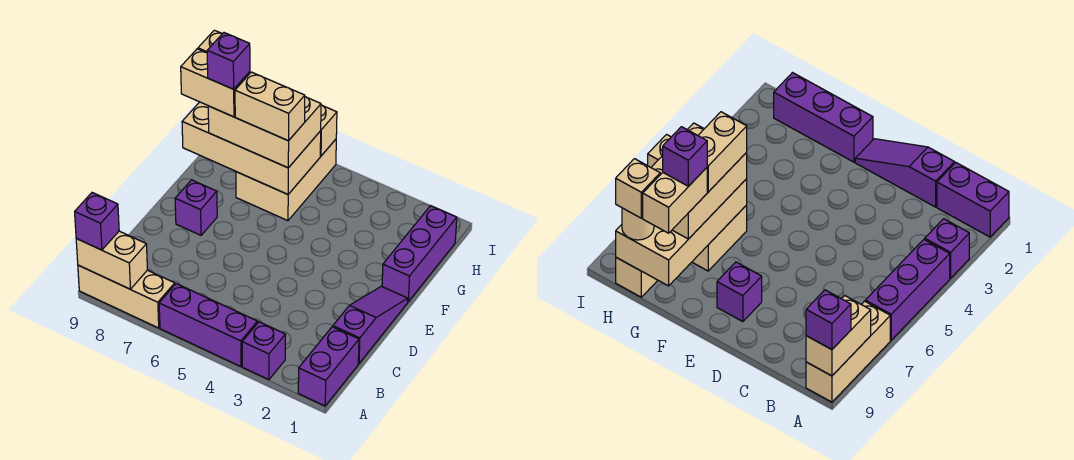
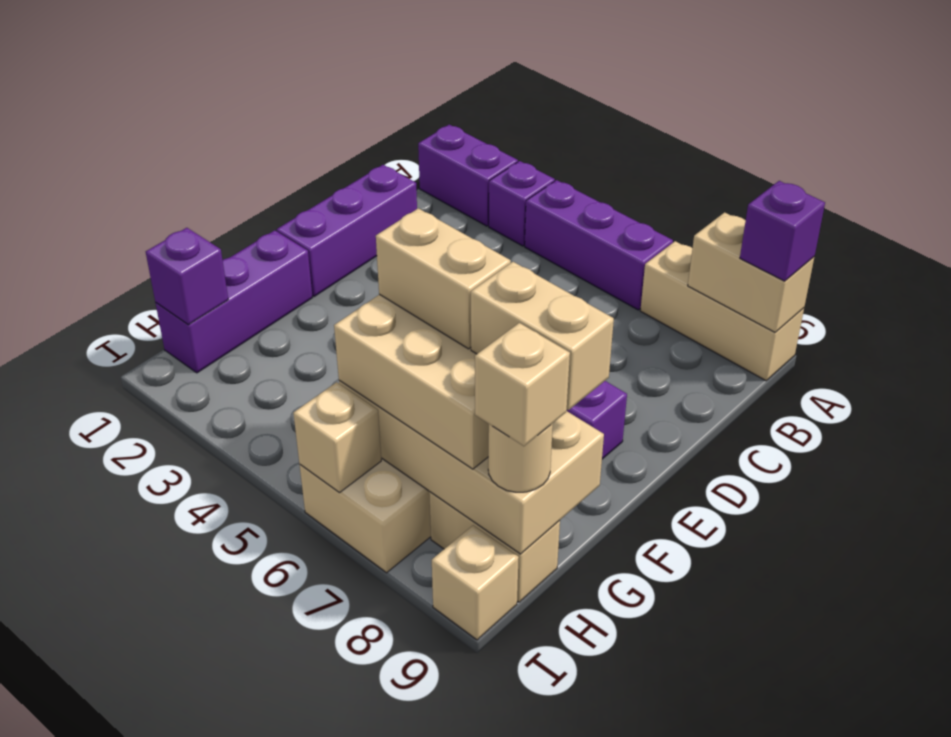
purple 1x2 brick [298,327,359,406] -> purple 1x2 brick turned to [418,125,518,226]
purple 1x3 slope [333,286,408,364] -> purple 1x3 brick [277,165,417,296]
purple 1x1 brick [207,33,250,89] -> purple 1x1 brick moved to [146,228,228,325]
none -> tan 1x1 brick [432,525,519,640]

